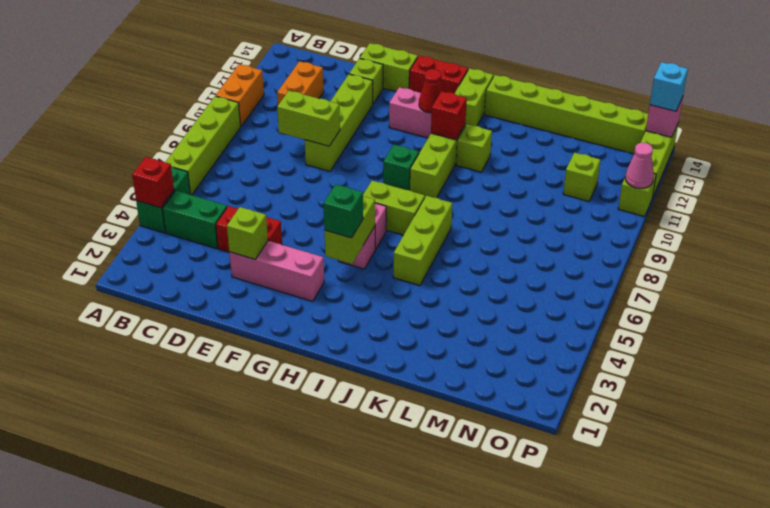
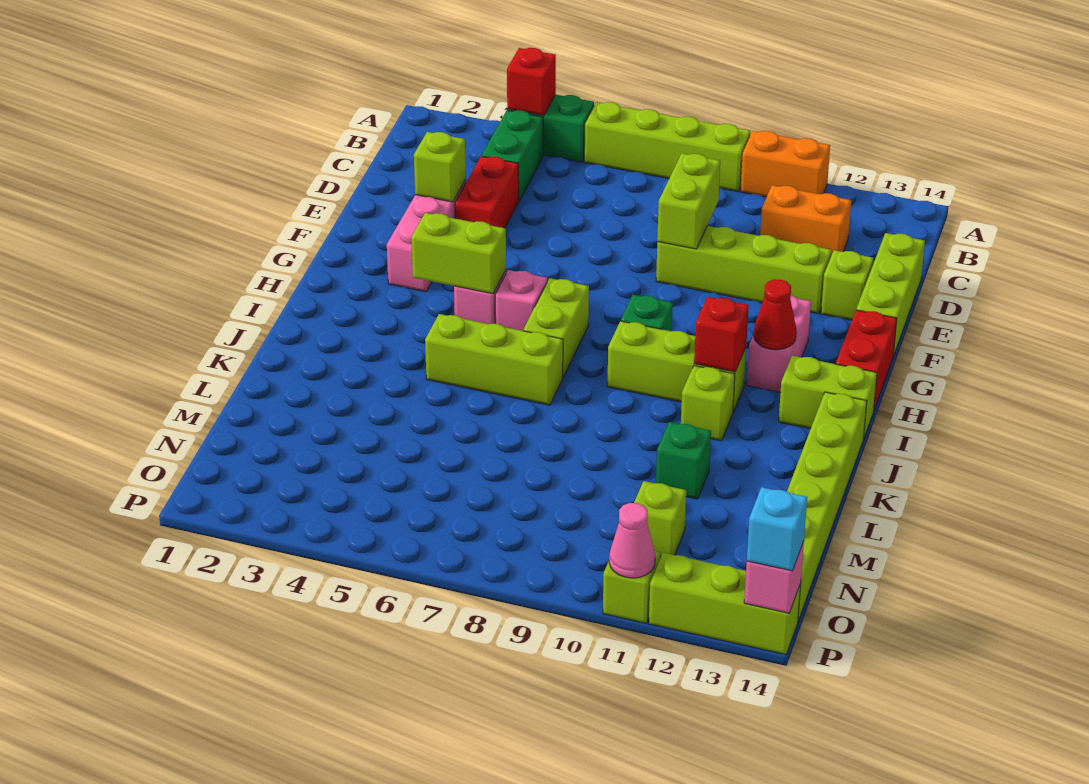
lime 1x2 brick [360,43,418,92] -> lime 1x3 brick [856,233,925,356]
green 1x1 brick [323,184,363,238] -> green 1x1 brick moved to [656,422,711,499]

